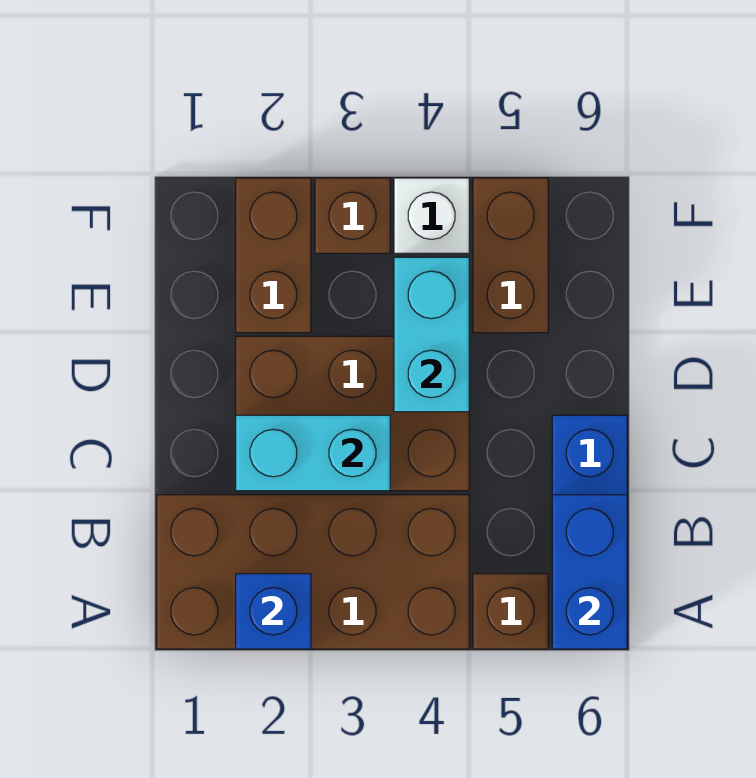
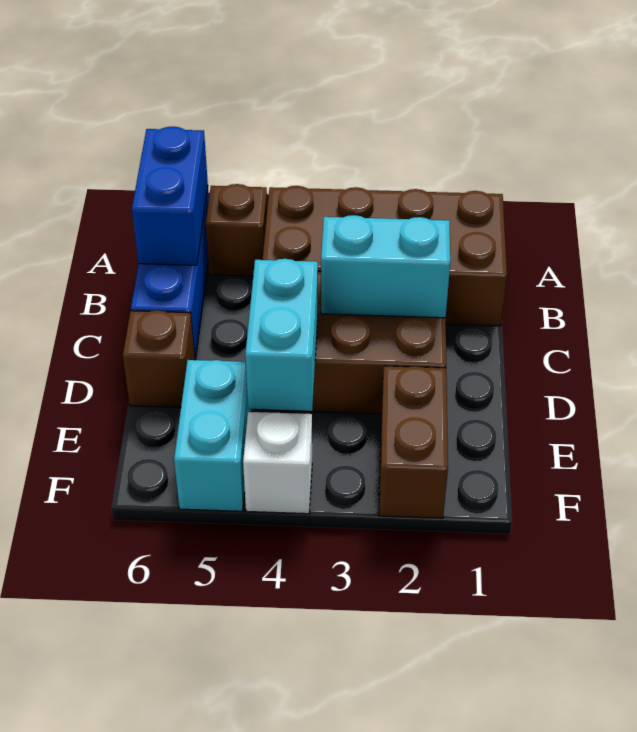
blue 1x1 brick [236,574,311,649] -> none
brown 1x2 brick [473,178,548,333] -> cyan 1x2 brick [174,360,252,511]
brown 1x1 brick [315,178,390,253] -> brown 1x1 brick moved to [123,310,195,407]

